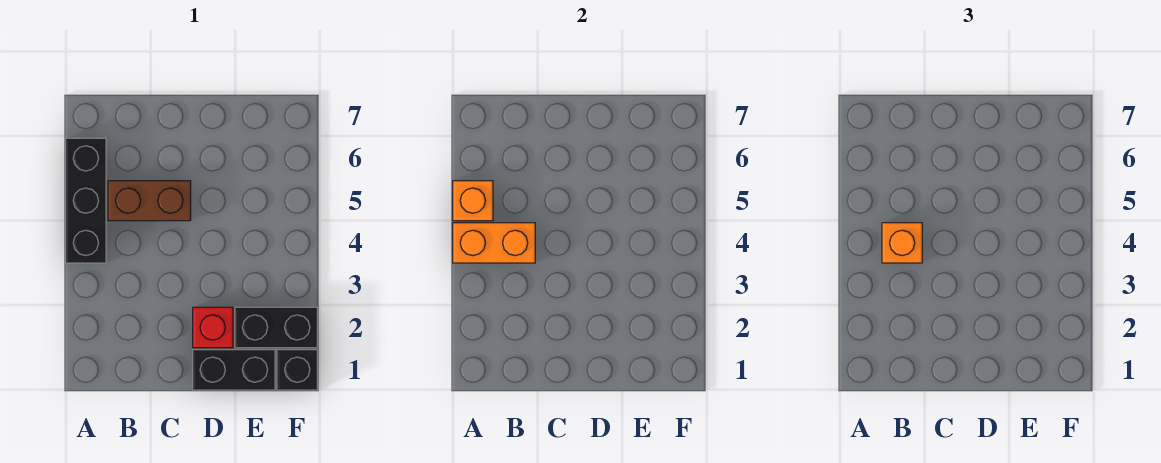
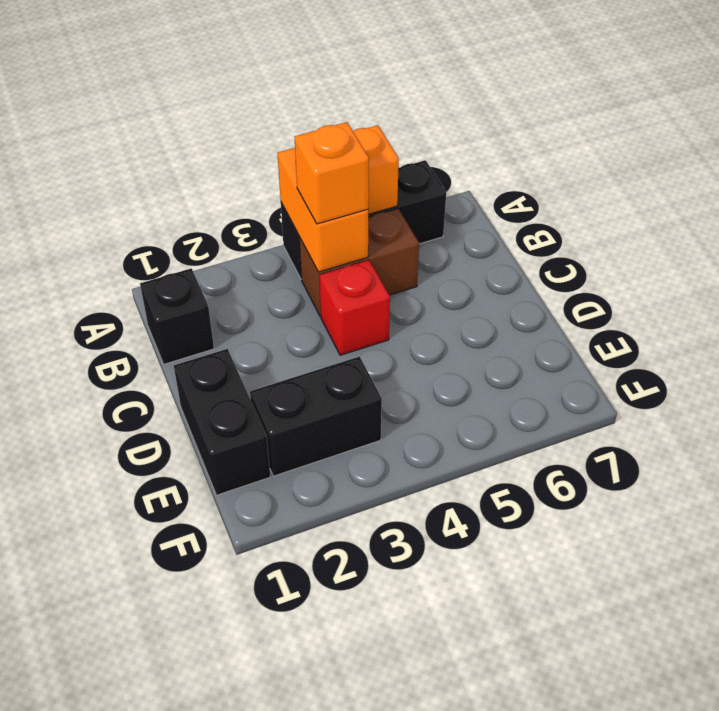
brown 1x2 brick [108,181,191,221] -> brown 1x2 brick turned to [300,208,419,316]
red 1x1 brick [193,307,233,348] -> red 1x1 brick moved to [319,260,390,355]
black 1x2 brick [235,307,317,348] -> black 1x2 brick turned to [250,357,382,476]
black 1x1 brick [277,350,317,390] -> black 1x1 brick moved to [140,268,214,364]

